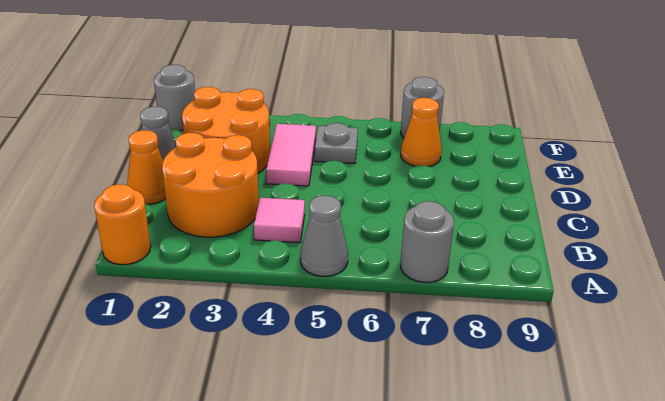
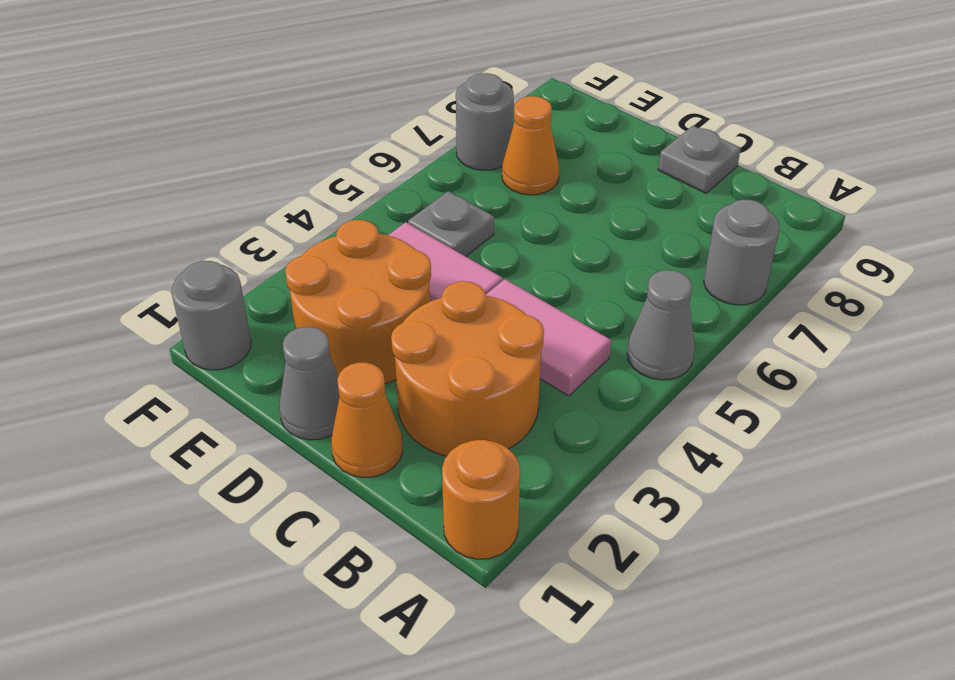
pink 1x1 tile [254,198,305,243] -> pink 1x2 tile [486,279,611,396]
none -> grey 1x1 plate [658,126,741,193]

